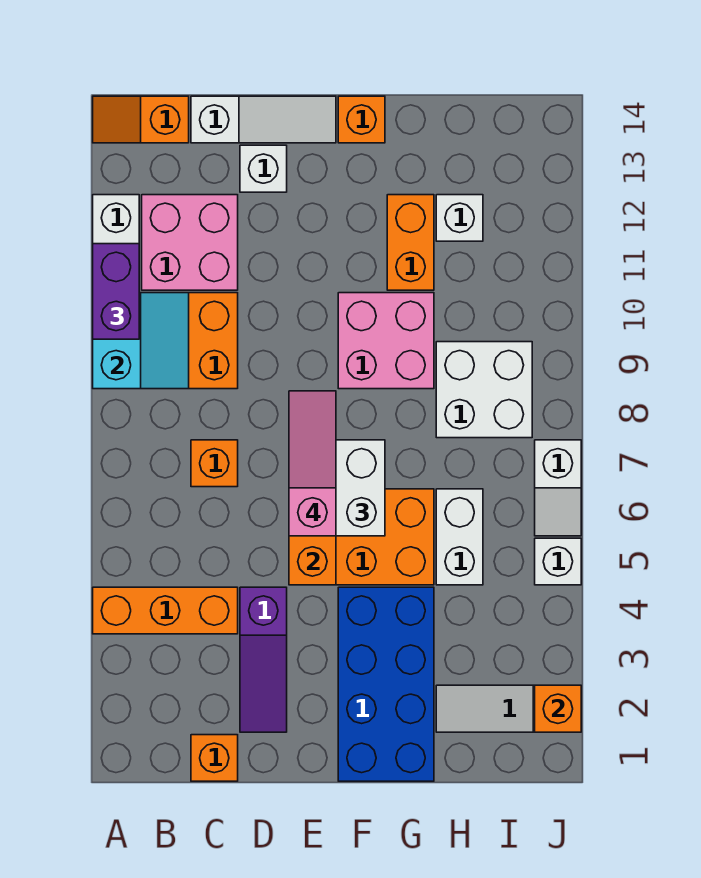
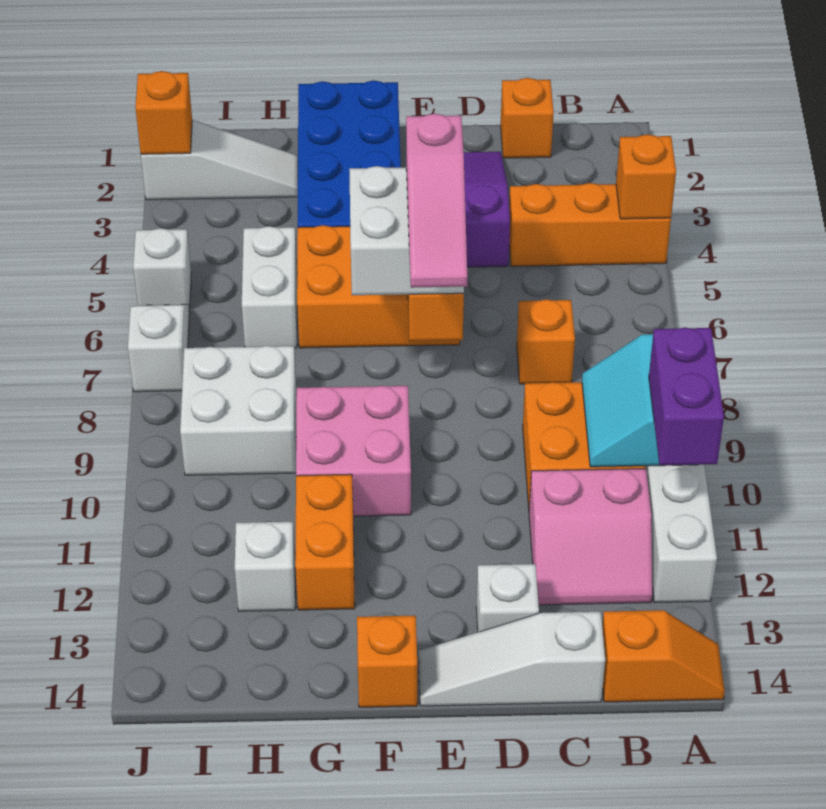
none -> orange 1x1 brick [616,134,676,219]
pink 2x2 brick [142,195,238,290] -> pink 2x2 slope [529,469,652,605]

